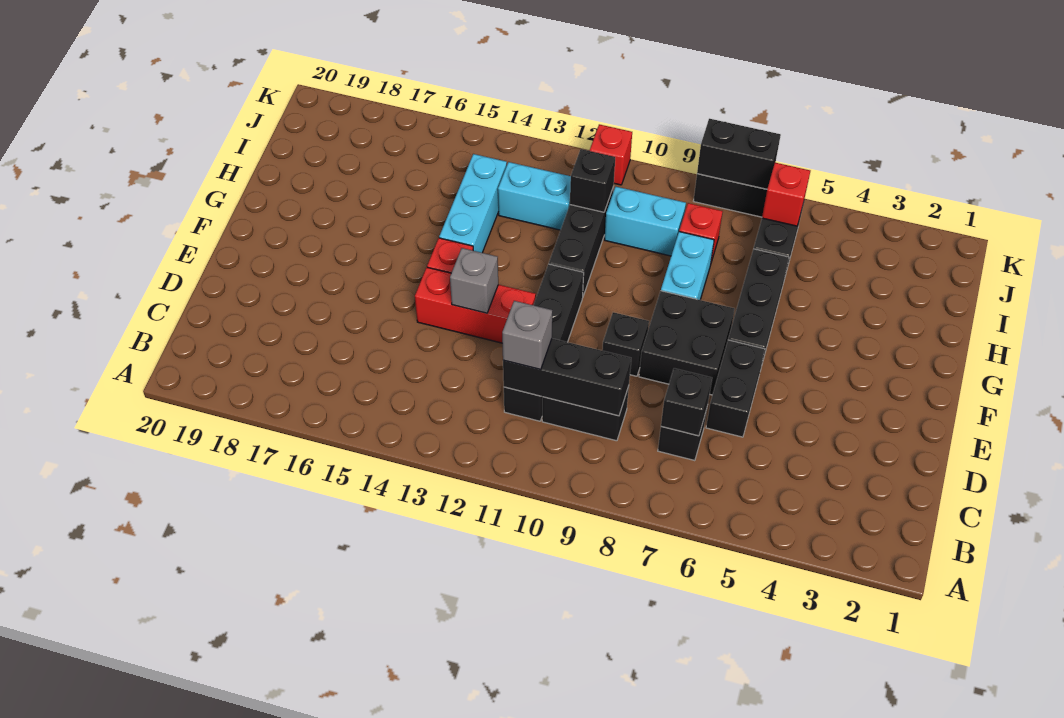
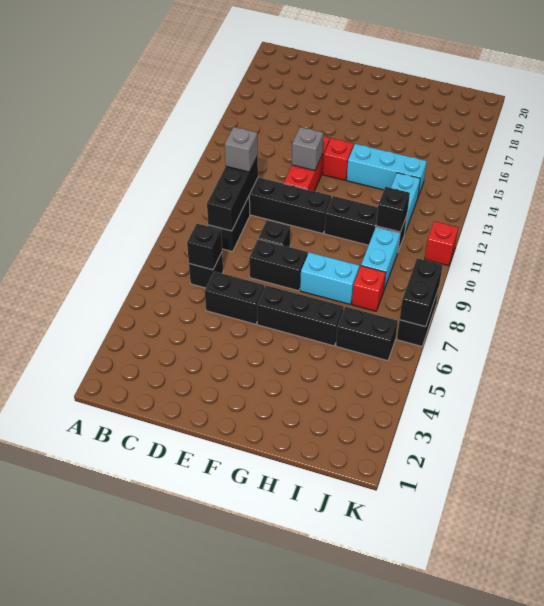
black 2x2 brick [639,291,734,395] -> black 1x2 brick [249,239,308,291]
red 1x1 brick [762,163,810,226] -> none

